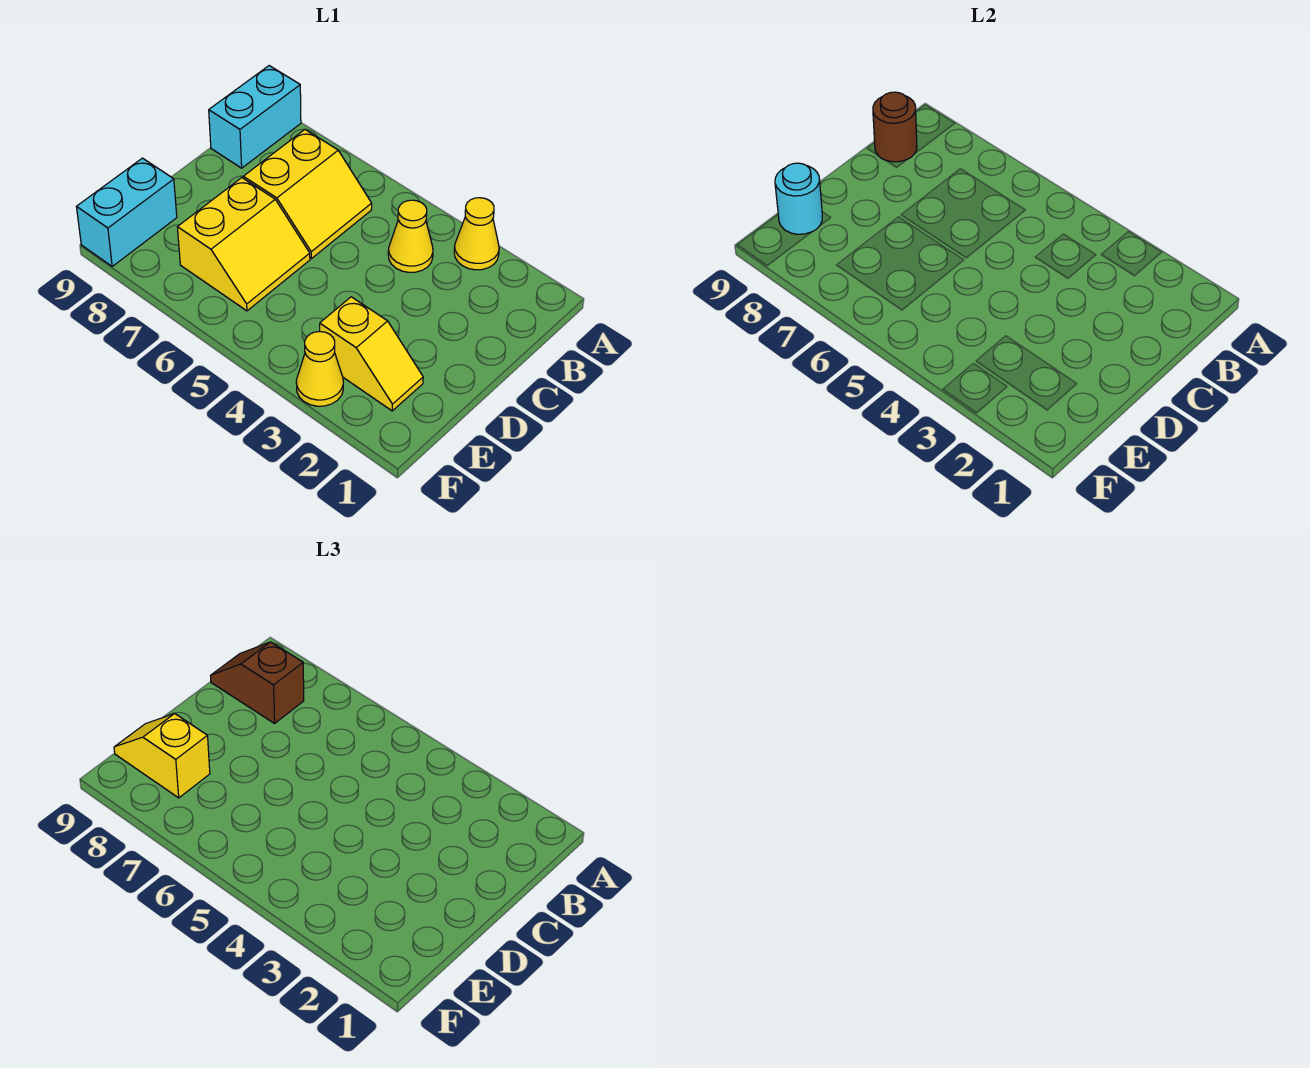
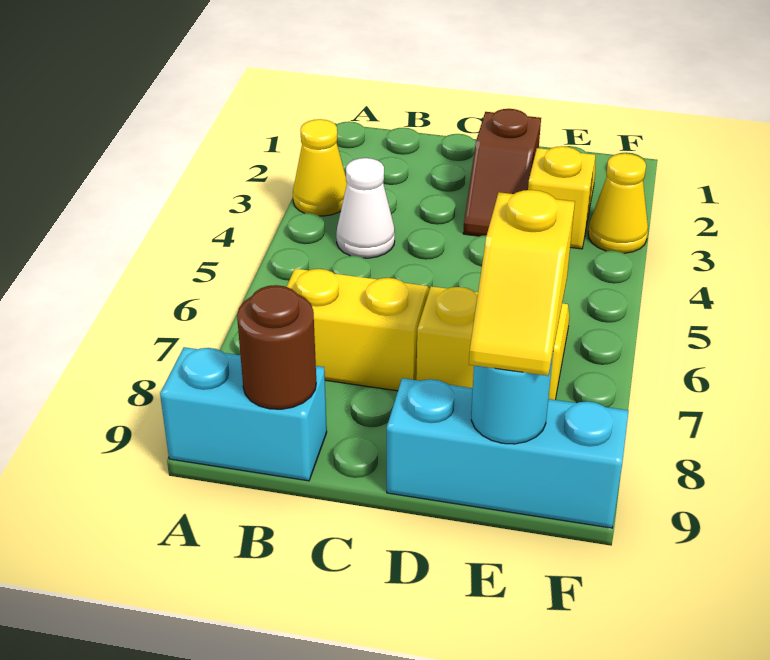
yellow 1x1 cone [388,200,433,272] -> white 1x1 cone [336,158,395,258]
brown 1x2 slope [211,642,304,723] -> brown 1x2 slope moved to [463,109,541,236]
cyan 1x2 brick [77,158,177,266] -> cyan 1x3 brick [387,378,629,528]

